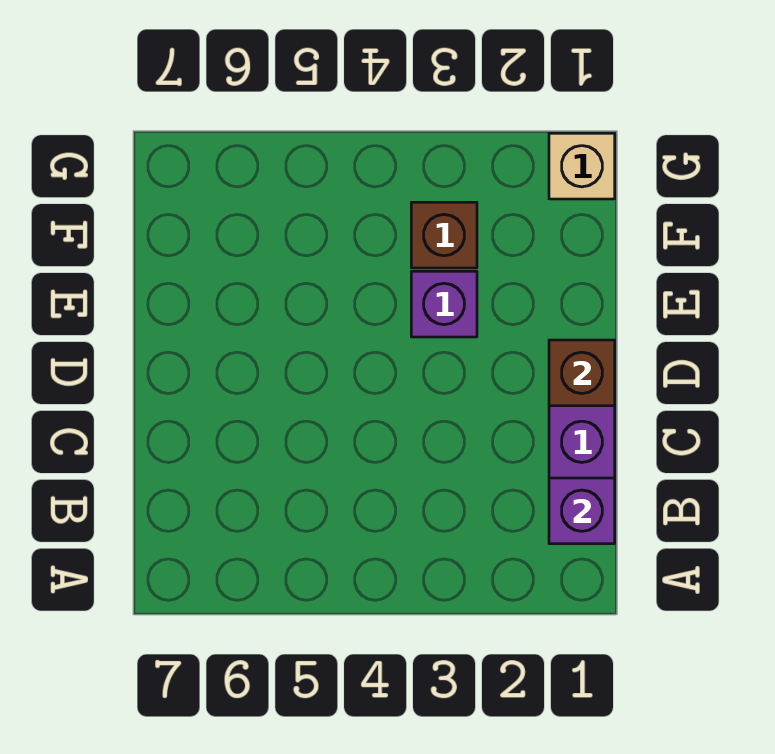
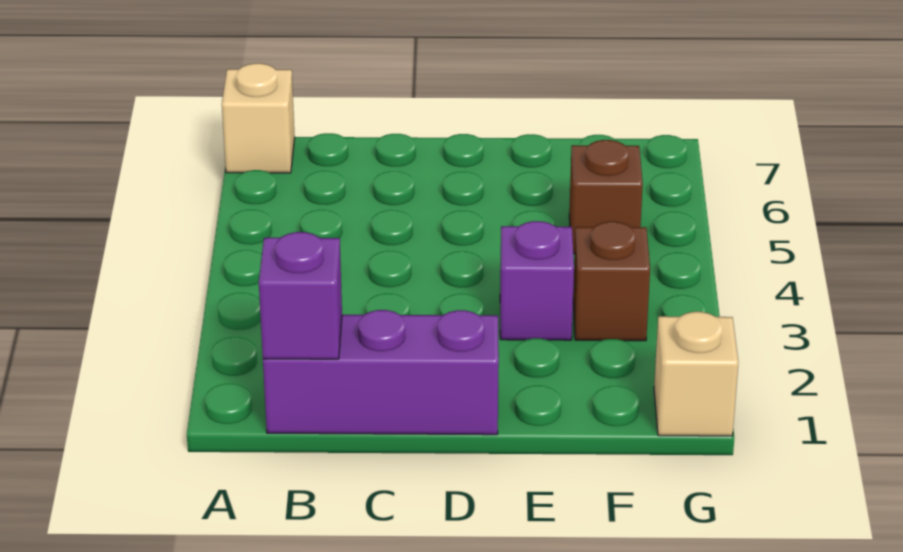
none -> tan 1x1 brick [222,63,295,173]
brown 1x1 brick [549,340,615,406] -> brown 1x1 brick moved to [569,140,643,254]

